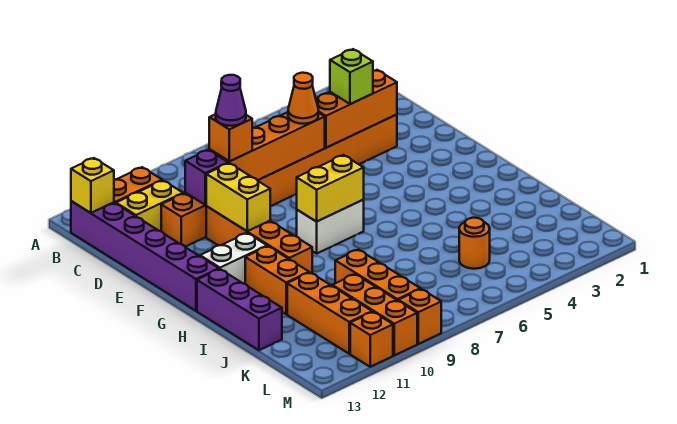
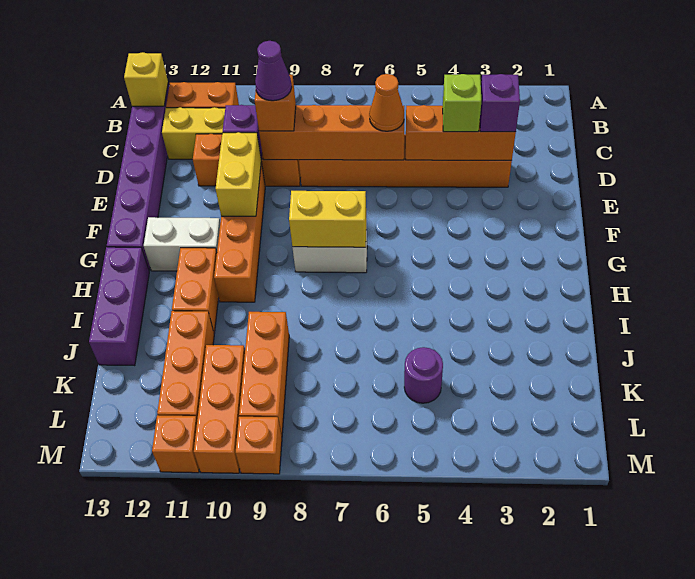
none -> purple 1x1 brick [480,74,520,132]
orange 1x1 round brick [459,218,490,269] -> purple 1x1 round brick [404,347,443,403]

